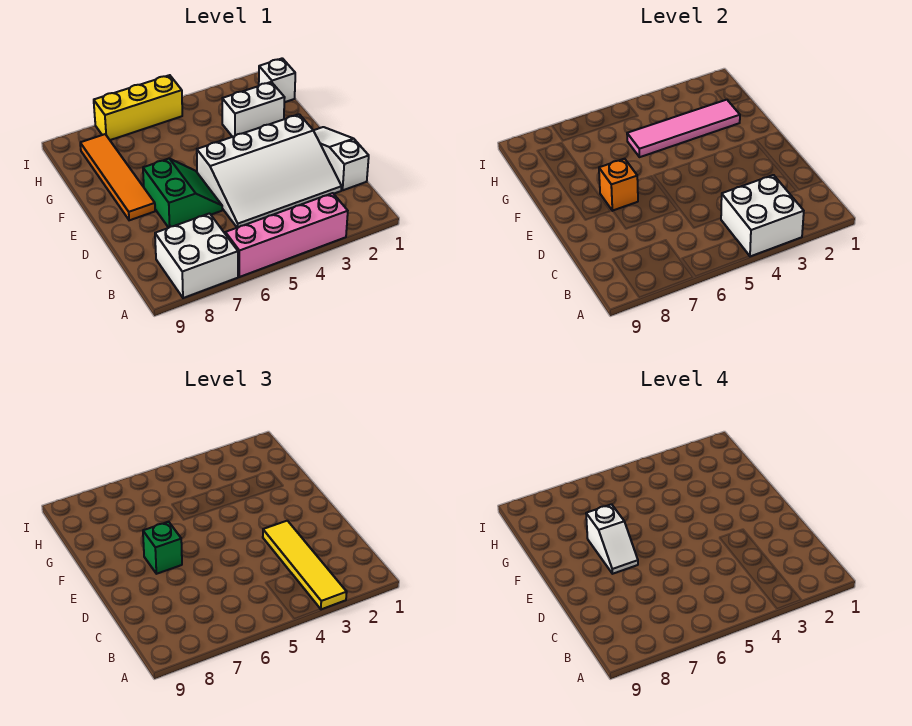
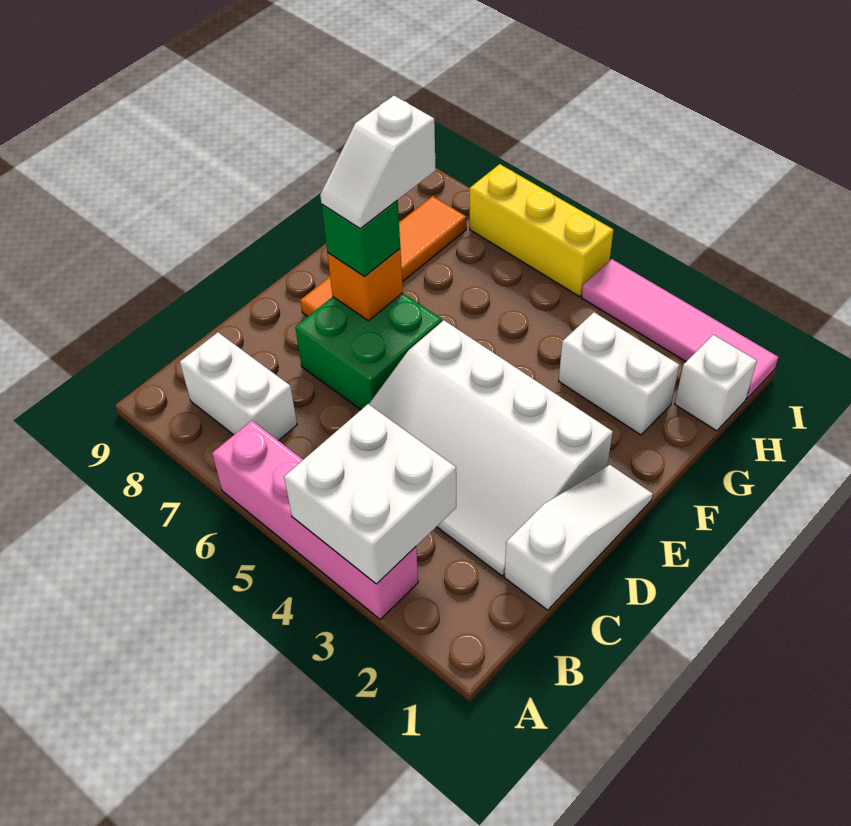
yellow 1x4 tile [263,521,347,609] -> none
white 2x2 brick [155,214,238,298] -> white 1x2 brick [180,332,297,441]
green 2x2 slope [143,159,222,228] -> green 2x2 brick [295,293,442,410]
pink 1x4 tile [627,100,740,157] -> pink 1x4 tile moved to [582,259,778,399]

